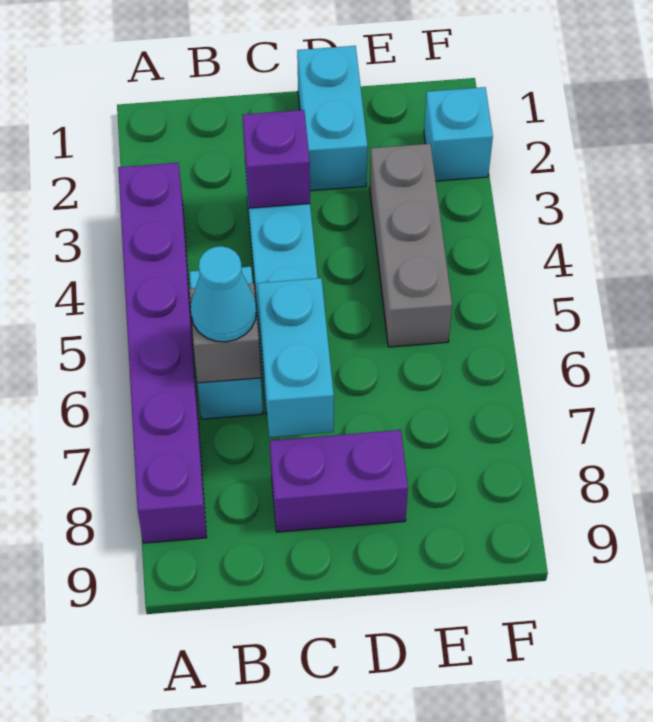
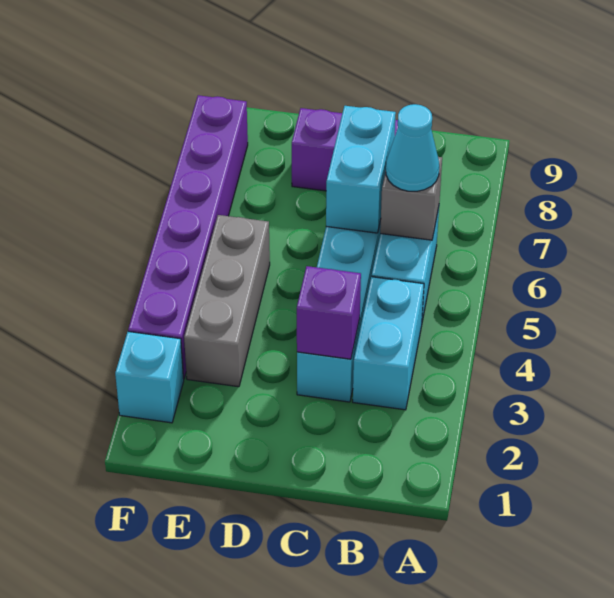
purple 1x6 brick [118,163,207,543] -> purple 1x6 brick moved to [128,95,248,379]
cyan 1x2 brick [297,46,368,191] -> cyan 1x2 brick moved to [353,277,424,410]

